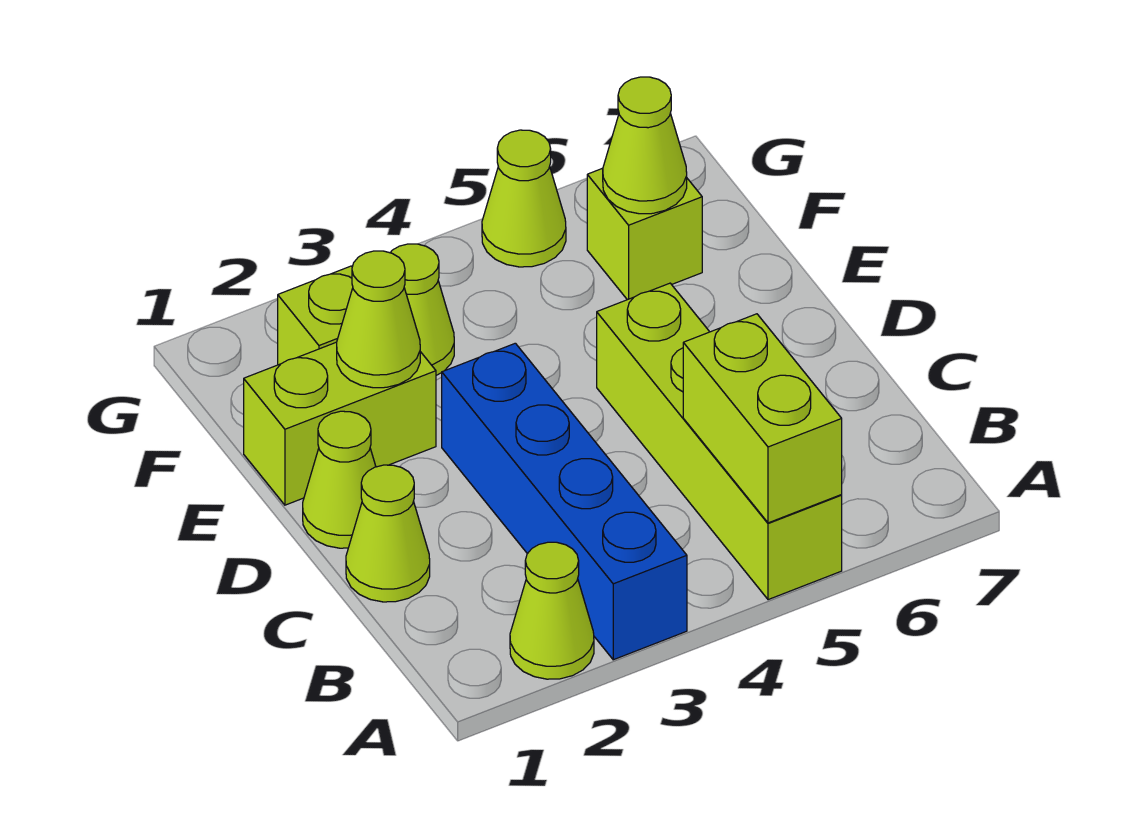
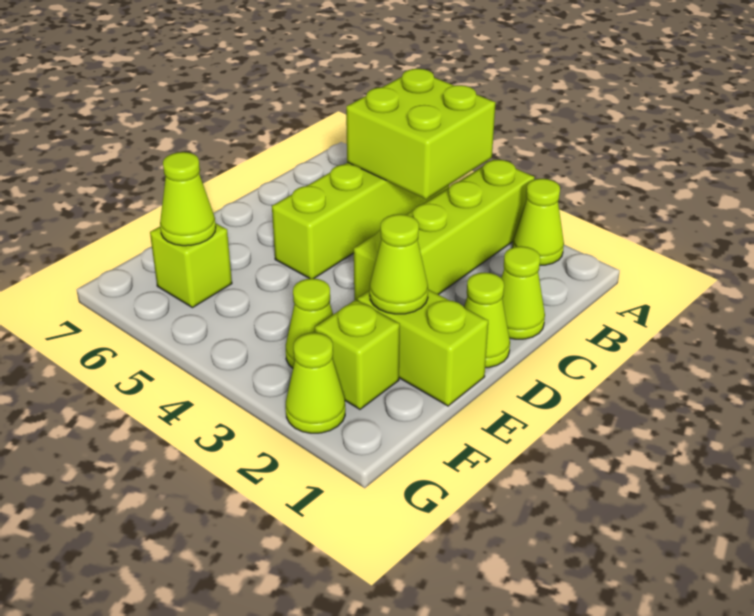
blue 1x4 brick [442,343,687,660] -> lime 1x4 brick [354,159,535,300]
lime 1x2 brick [683,314,842,523] -> lime 2x2 brick [346,69,496,199]
lime 1x1 cone [482,130,566,267] -> lime 1x1 cone moved to [286,333,345,433]

